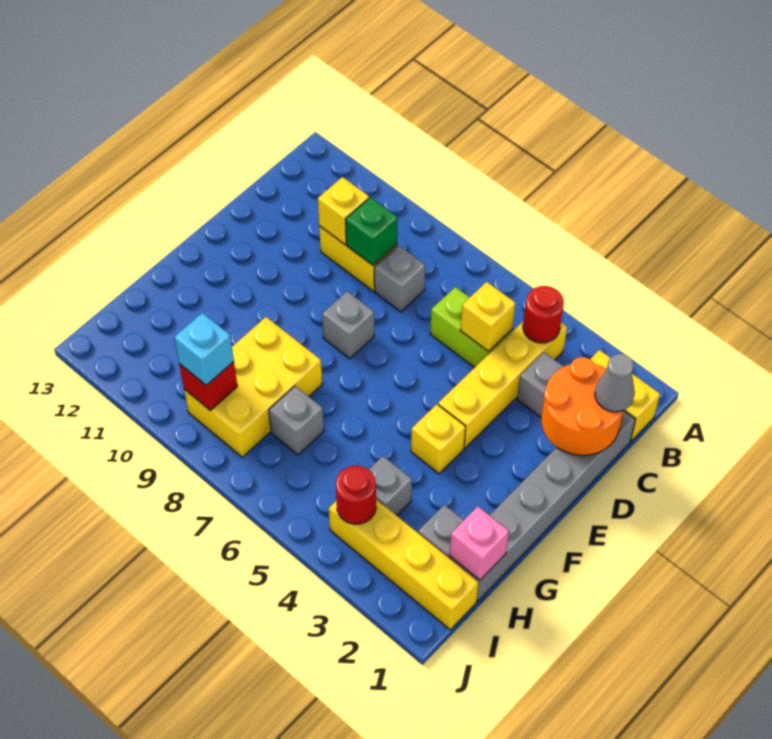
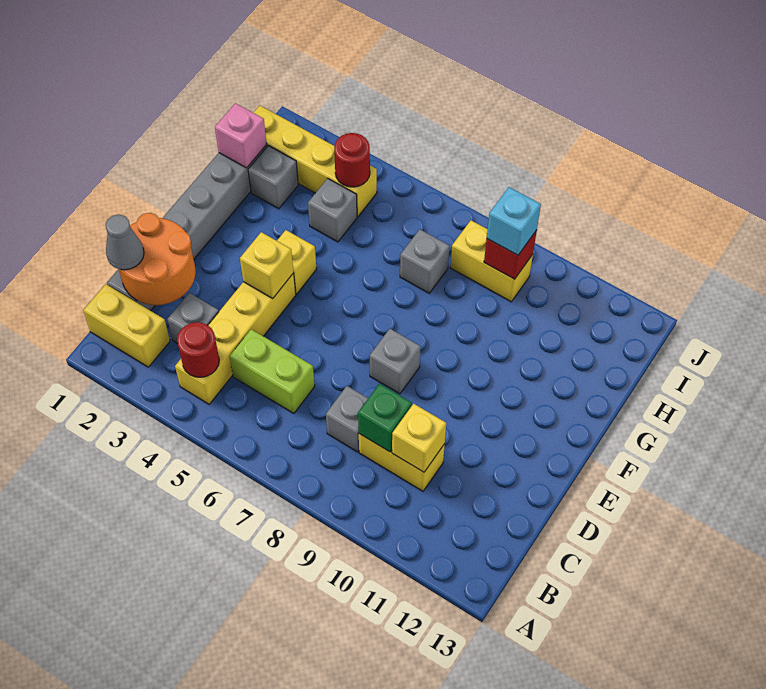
yellow 1x1 brick [460,282,516,352] -> yellow 1x1 brick moved to [240,232,293,298]
yellow 2x3 brick [184,317,322,457] -> yellow 1x2 brick [450,220,533,302]

